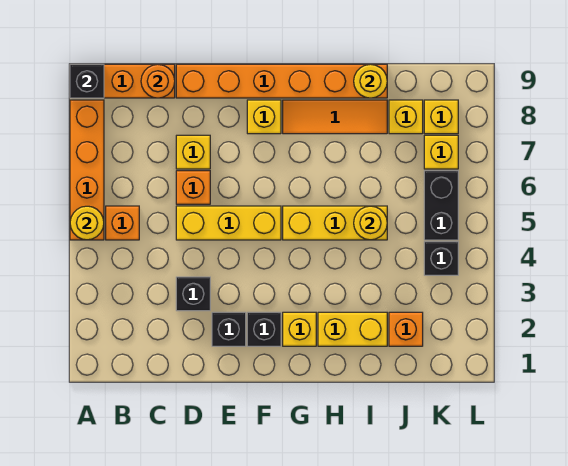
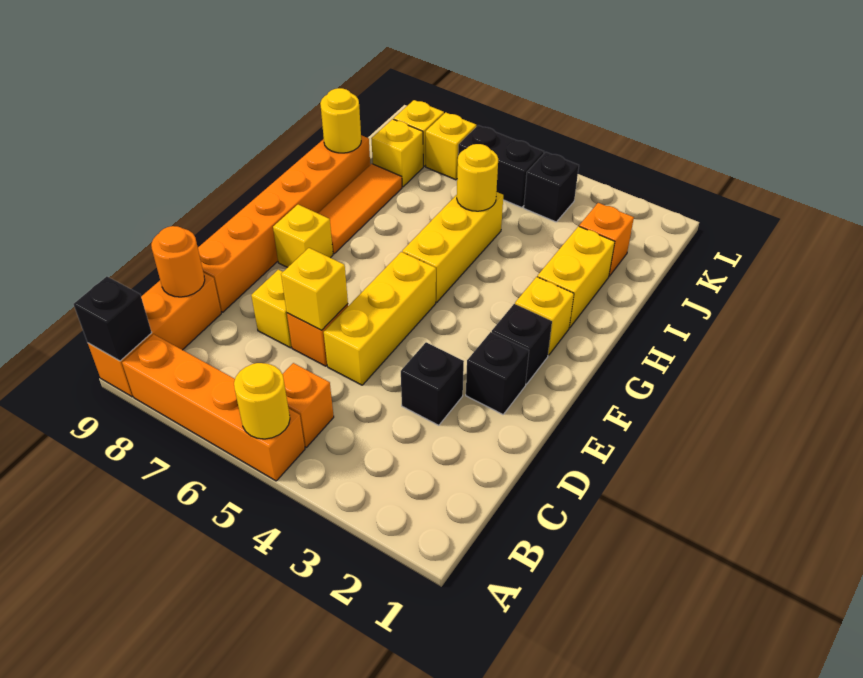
none -> yellow 1x1 brick [281,248,348,330]

